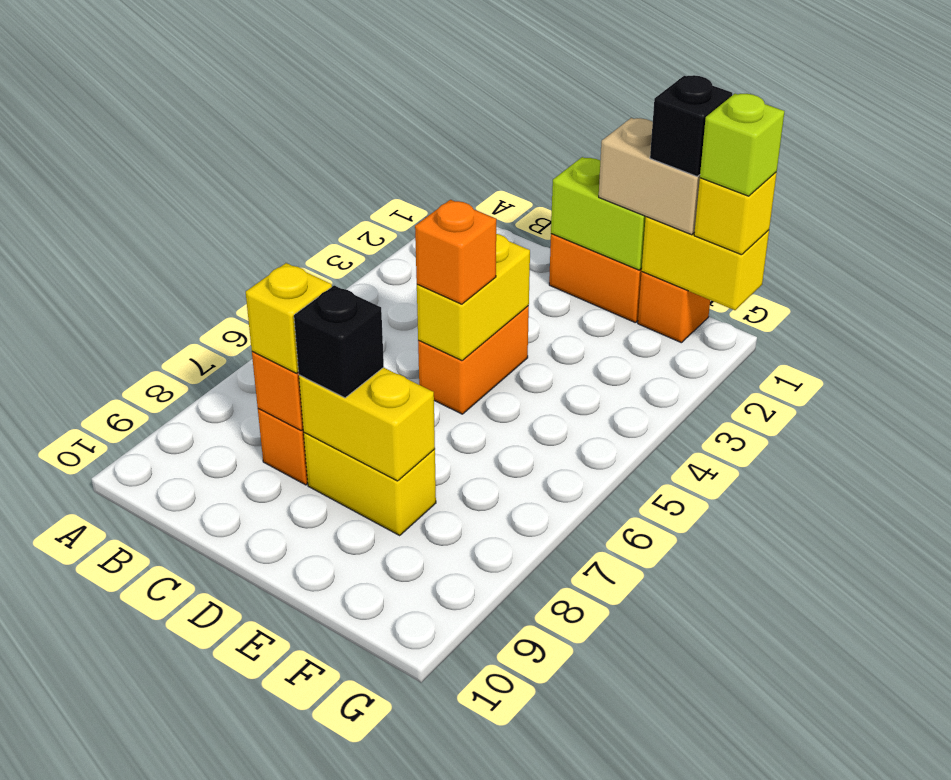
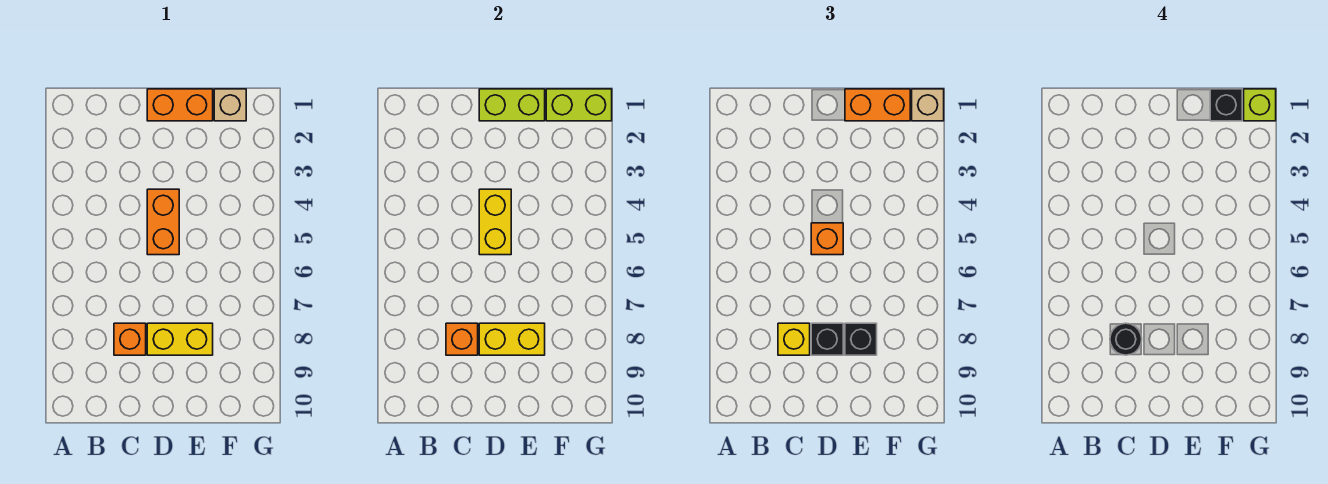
none -> black 1x1 round brick [1110,323,1142,355]
tan 1x2 brick [599,118,700,235] -> orange 1x2 brick [845,89,910,121]
none -> black 1x1 brick [845,323,877,355]
orange 1x1 brick [638,272,710,343] -> tan 1x1 brick [214,89,246,121]
yellow 1x2 brick [642,217,769,310] -> lime 1x2 brick [546,89,612,121]
yellow 1x1 brick [694,172,777,255] -> tan 1x1 brick [912,89,944,121]

